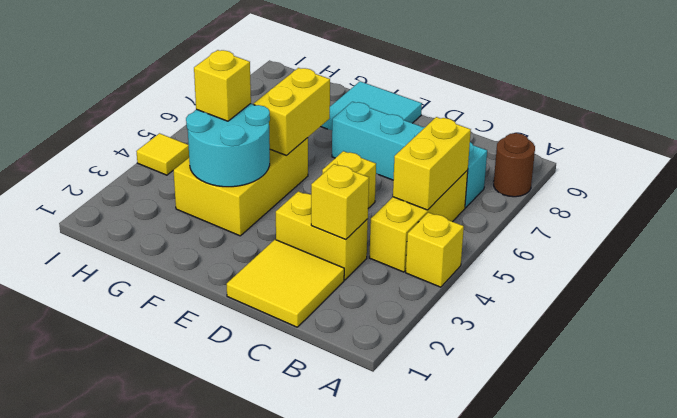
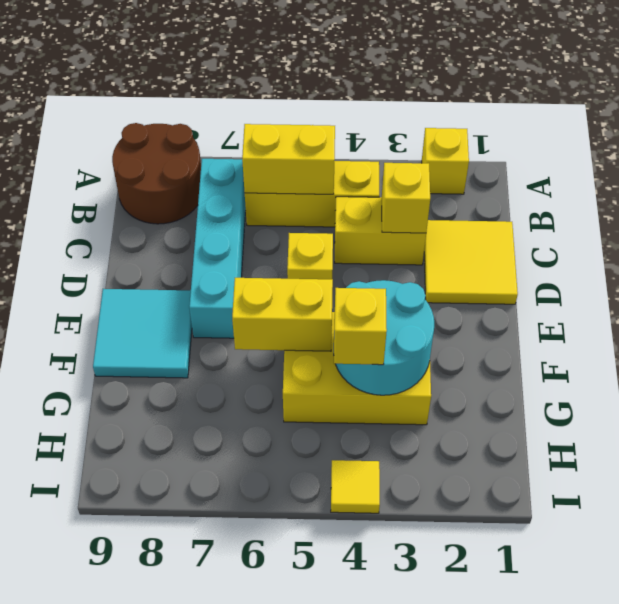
yellow 1x1 brick [406,212,464,287] -> yellow 1x1 brick moved to [422,128,469,194]
brown 1x1 round brick [494,133,535,197] -> brown 2x2 round brick [112,123,201,224]
yellow 1x2 brick [276,191,368,280] -> yellow 1x2 brick turned to [335,197,426,265]

